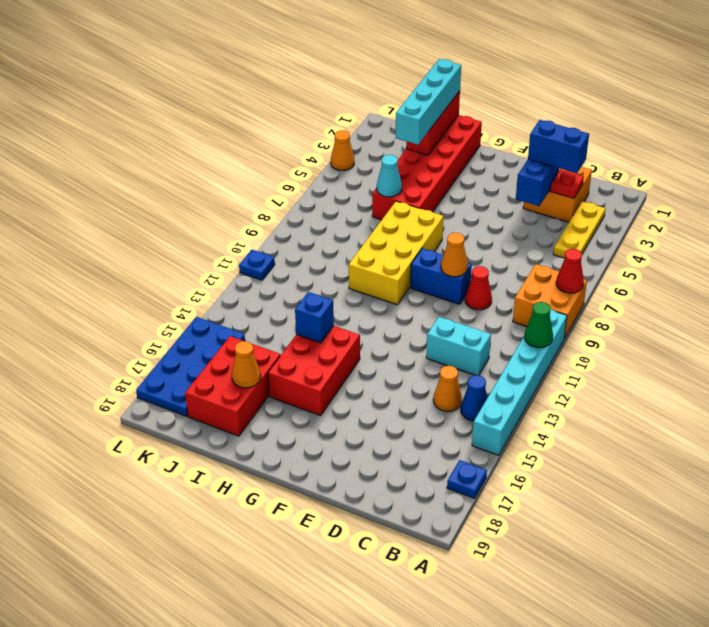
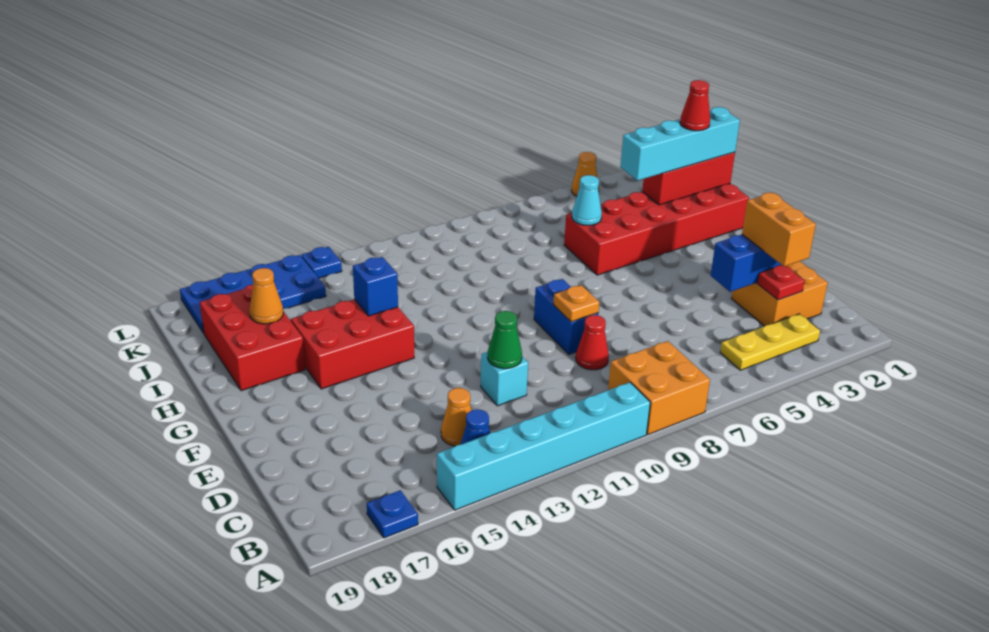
red 1x1 cone [556,249,584,293] -> red 1x1 cone moved to [680,80,710,131]
green 1x1 cone [525,302,553,348] -> green 1x1 cone moved to [488,311,522,369]
blue 1x2 brick [528,120,589,173] -> orange 1x2 brick [742,193,816,266]
cyan 1x2 brick [426,317,491,376] -> cyan 1x1 brick [481,352,528,406]
orange 1x1 cone [441,233,468,277] -> orange 1x1 plate [553,285,599,322]
yellow 2x4 brick [349,201,443,305] -> none
red 2x3 brick [185,336,280,436] -> red 2x3 brick turned to [200,285,305,391]
blue 1x1 plate [239,250,275,280] -> blue 1x1 plate moved to [301,247,342,278]

